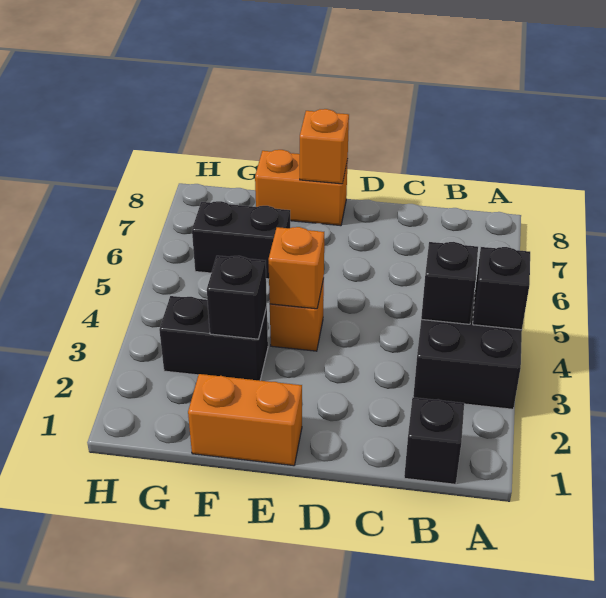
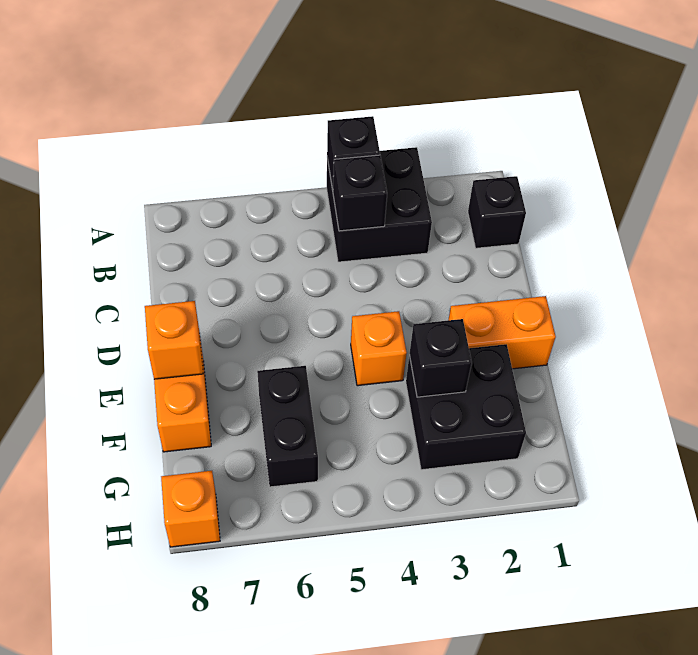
orange 1x2 brick [188,374,302,466] -> orange 1x2 brick turned to [449,296,556,369]
orange 1x1 brick [269,227,324,309] -> orange 1x1 brick moved to [161,471,220,547]
black 1x2 brick [159,296,268,381] -> black 2x2 brick [406,344,526,470]

